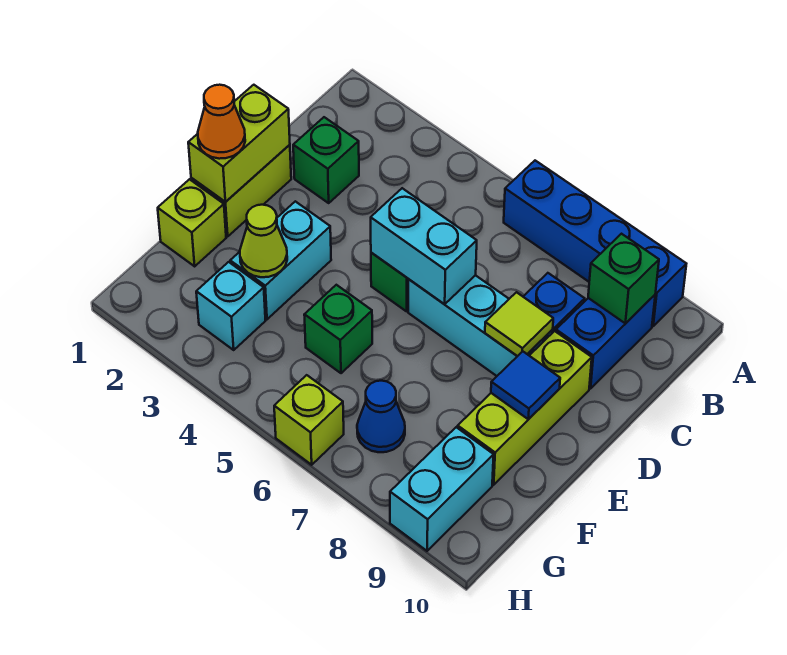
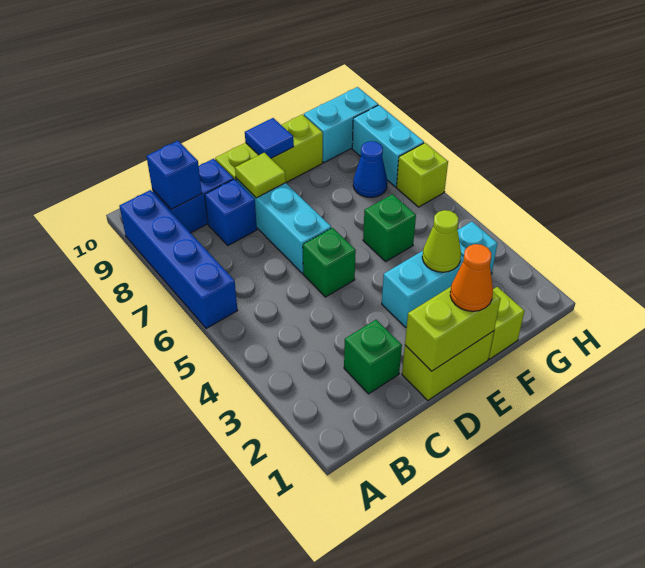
green 1x1 brick [588,234,659,324] -> blue 1x1 brick [147,141,202,209]
cyan 1x2 brick [371,188,477,304] -> cyan 1x2 brick moved to [352,105,424,187]

